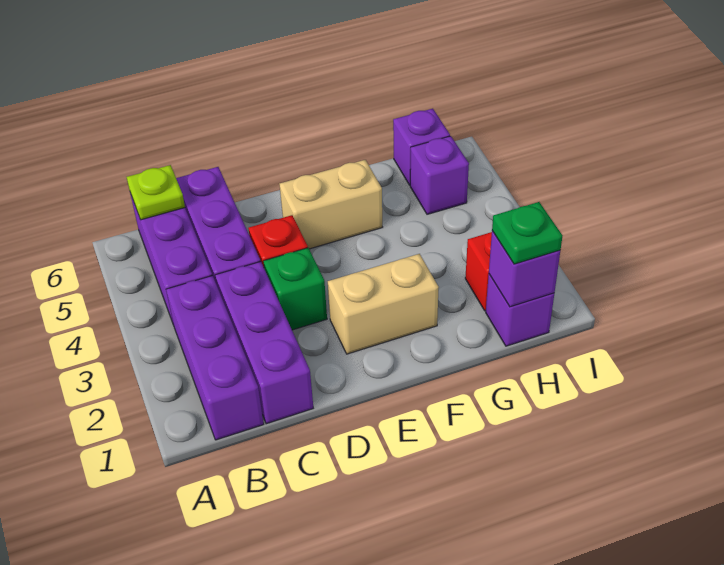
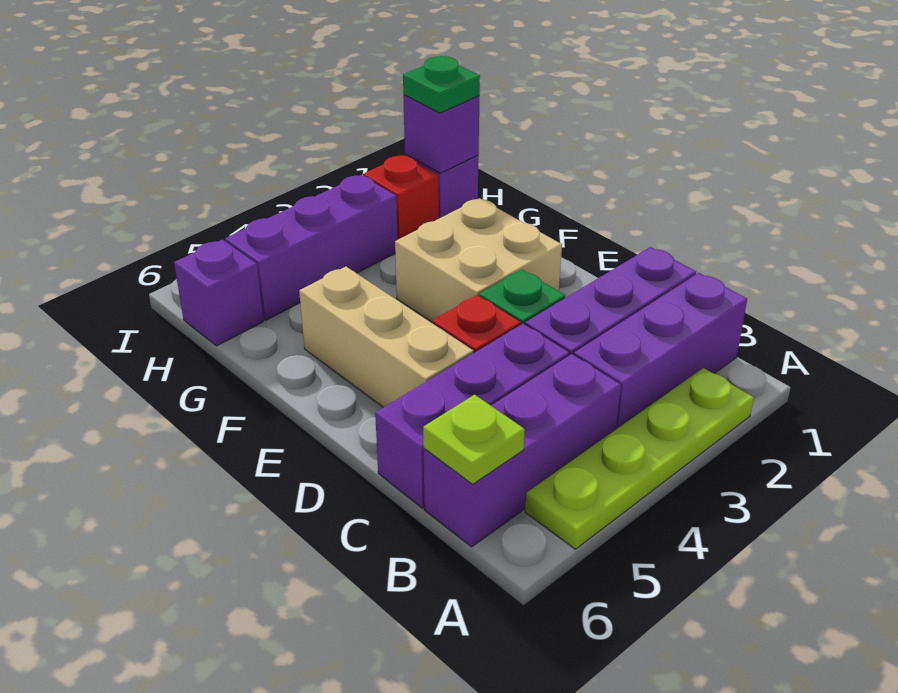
none -> lime 1x4 plate [525,368,754,549]
tan 1x2 brick [328,254,439,354] -> tan 2x2 brick [395,198,562,322]
tan 1x2 brick [279,160,382,249] -> tan 1x3 brick [299,267,473,408]
purple 1x1 brick [410,136,469,214] -> purple 1x3 brick [225,175,398,320]

